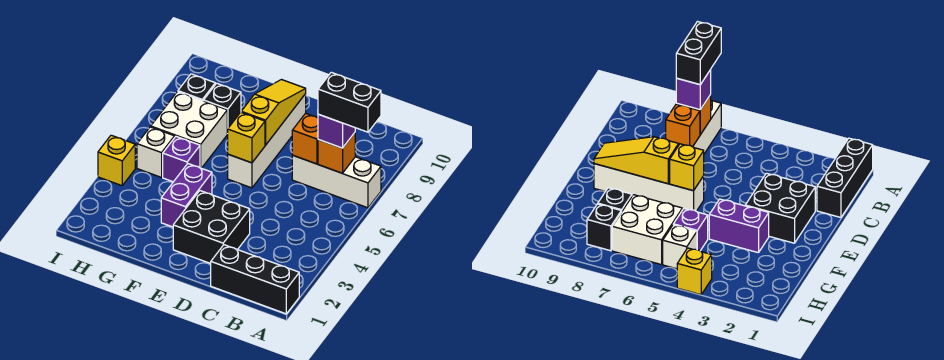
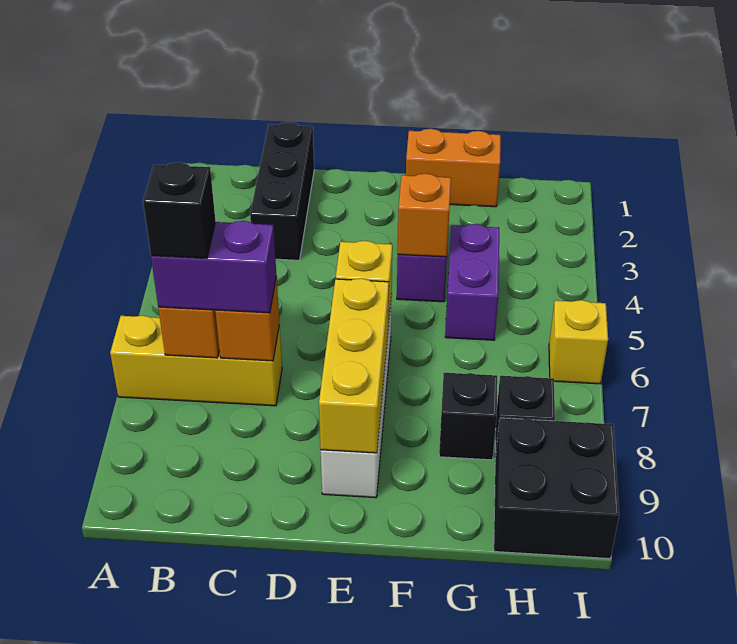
black 1x3 brick [211,245,299,314] -> black 1x3 brick turned to [250,122,314,260]
white 1x3 brick [292,155,381,208] -> yellow 1x3 brick [110,315,282,406]
black 1x2 brick [318,72,381,132] -> black 1x1 brick [143,162,216,258]
purple 1x1 brick [318,114,355,148] -> purple 1x2 brick [151,221,276,313]
black 2x2 brick [173,191,250,264] -> black 2x2 brick moved to [494,418,619,559]
yellow 1x3 slope [241,80,306,145] -> yellow 1x3 brick [319,278,389,453]
none -> orange 1x2 brick [406,129,501,207]
none -> orange 1x1 brick [398,174,451,257]
purple 1x1 brick [163,137,200,182] -> purple 1x2 brick [445,224,499,340]
white 2x2 brick [151,92,227,168] -> none
white 1x1 brick [137,127,175,177] -> none
yellow 1x1 brick [98,135,135,186] -> yellow 1x1 brick moved to [549,300,608,384]

